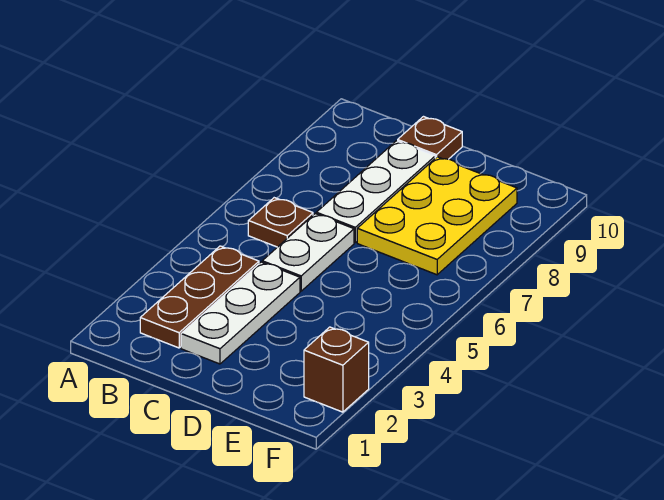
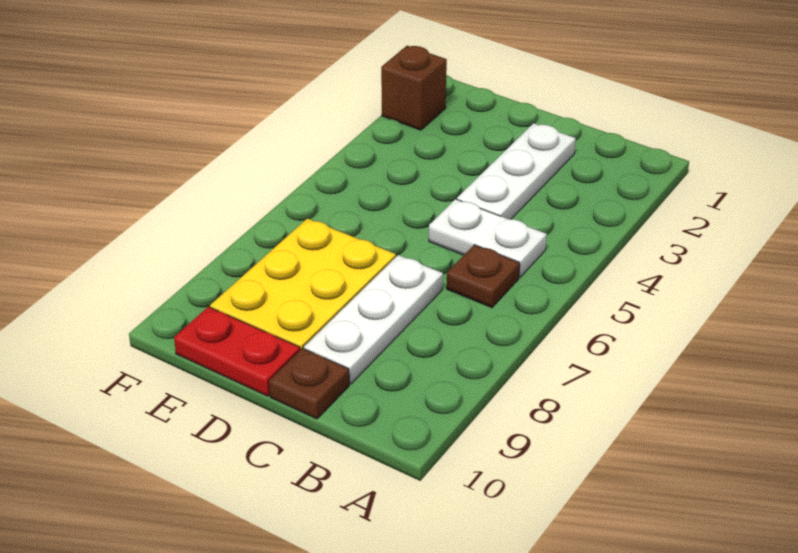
brown 1x3 plate [140,246,259,348] -> none
white 1x2 plate [262,214,354,291] -> white 1x2 plate turned to [429,199,547,278]
none -> red 1x2 plate [174,307,300,396]

